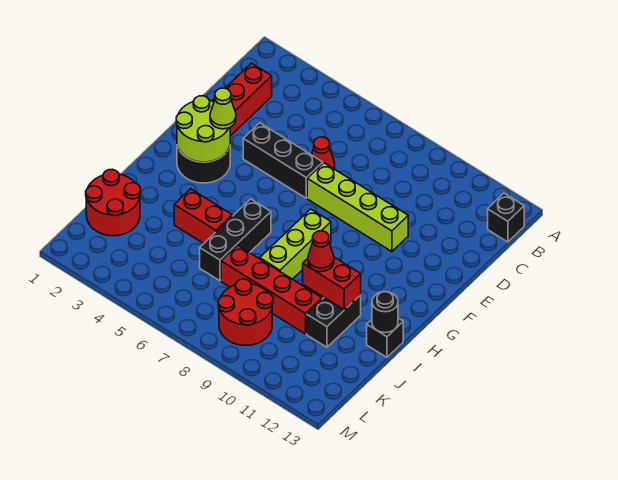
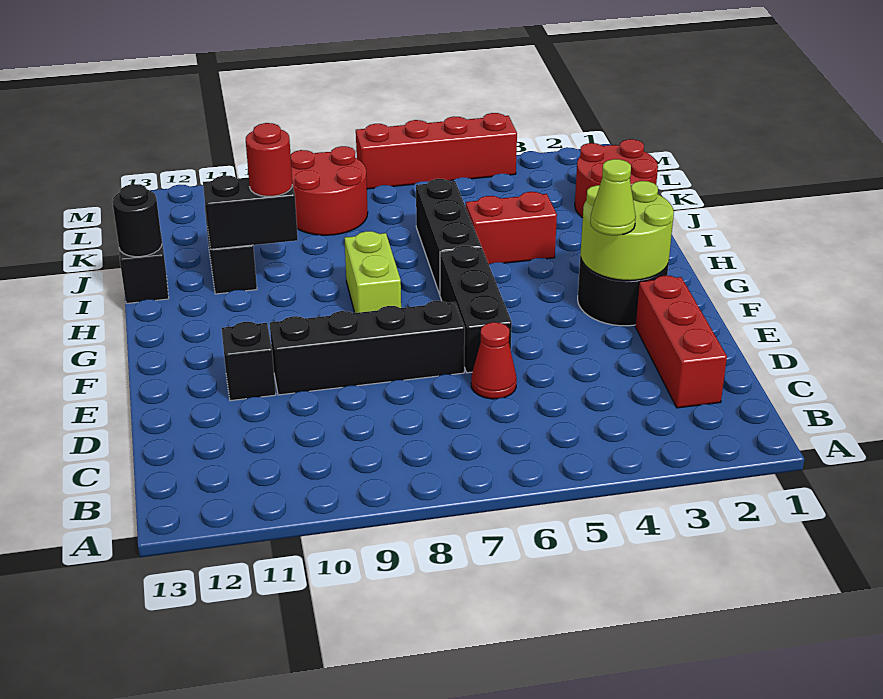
black 1x1 brick [488,193,524,242] -> black 1x1 brick moved to [221,322,276,401]
black 1x3 brick [243,123,323,198] -> black 1x3 brick turned to [440,246,512,373]
lime 1x4 brick [307,163,408,251] -> black 1x4 brick [270,301,465,395]
lime 1x3 brick [260,209,331,279] -> lime 1x2 brick [344,231,401,313]
red 1x2 brick [303,257,361,310] -> black 1x2 brick [203,175,298,249]
red 1x1 cone [308,231,334,272] -> red 1x1 round brick [246,123,292,196]
red 1x4 brick [221,245,322,334] -> red 1x4 brick moved to [356,113,517,189]

